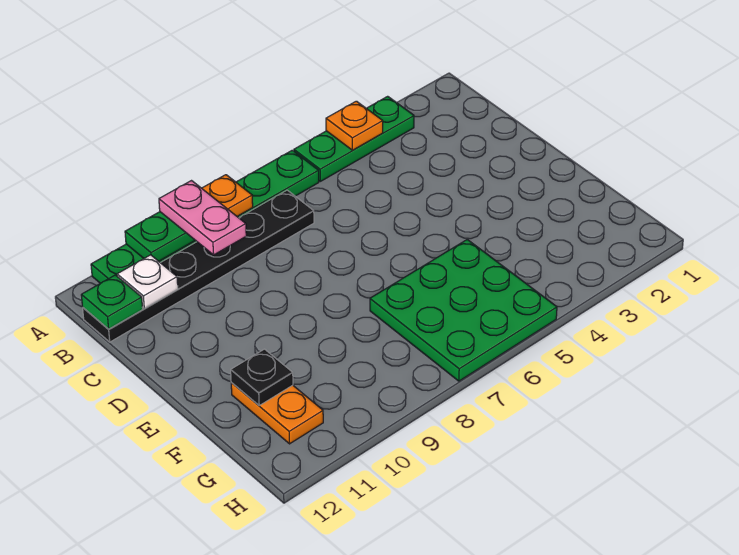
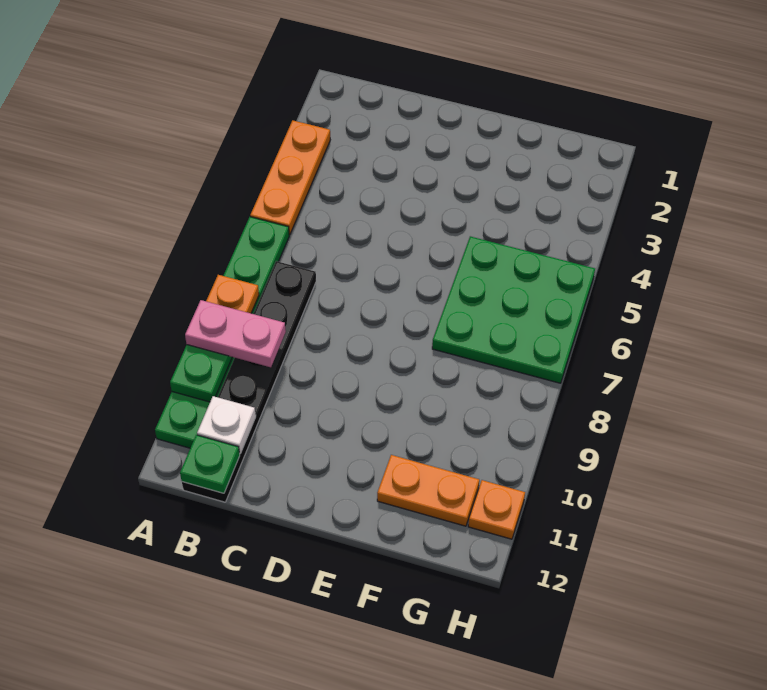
green 1x3 plate [294,96,414,181] -> orange 1x3 plate [250,120,330,235]
orange 1x1 plate [326,101,383,150] -> orange 1x1 plate moved to [468,480,525,539]
black 1x1 plate [231,349,293,405] -> none

